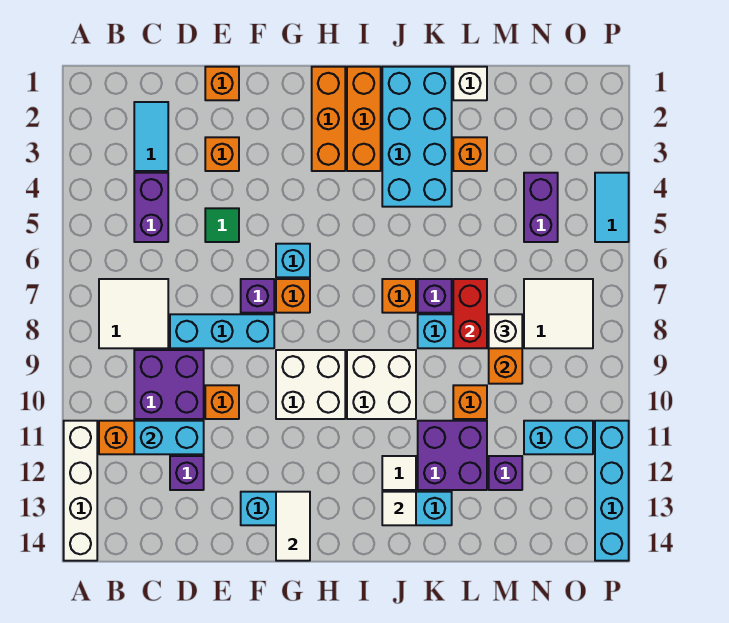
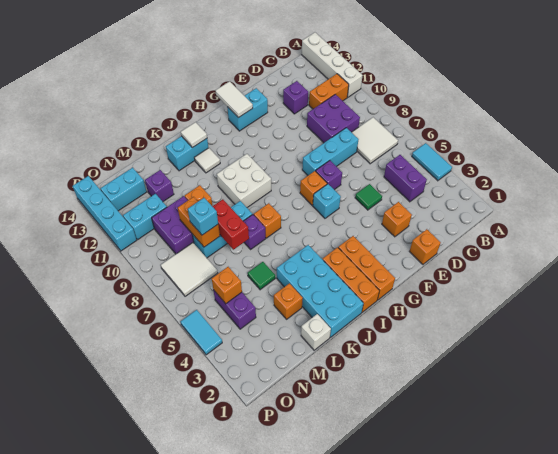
cyan 1x2 tile [134,102,168,171] -> cyan 1x2 tile moved to [412,143,452,181]
cyan 1x2 brick [134,421,204,454] -> cyan 1x2 brick moved to [100,168,147,211]
orange 1x1 brick [205,385,239,419] -> orange 1x1 brick moved to [212,267,242,304]
white 2x2 brick [276,350,345,419] -> none
purple 2x2 brick [418,421,487,490] -> purple 2x2 brick moved to [152,196,194,254]
none -> green 1x1 tile [248,262,275,290]
white 1x1 brick [489,314,522,348] -> cyan 1x1 brick [188,198,218,235]

